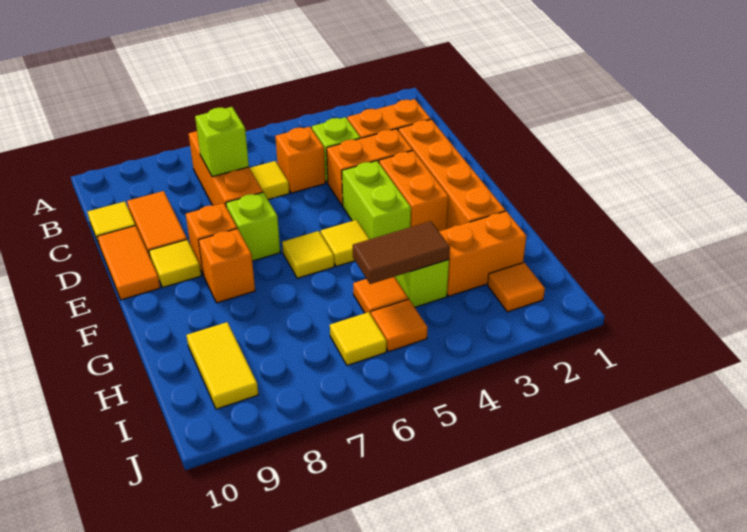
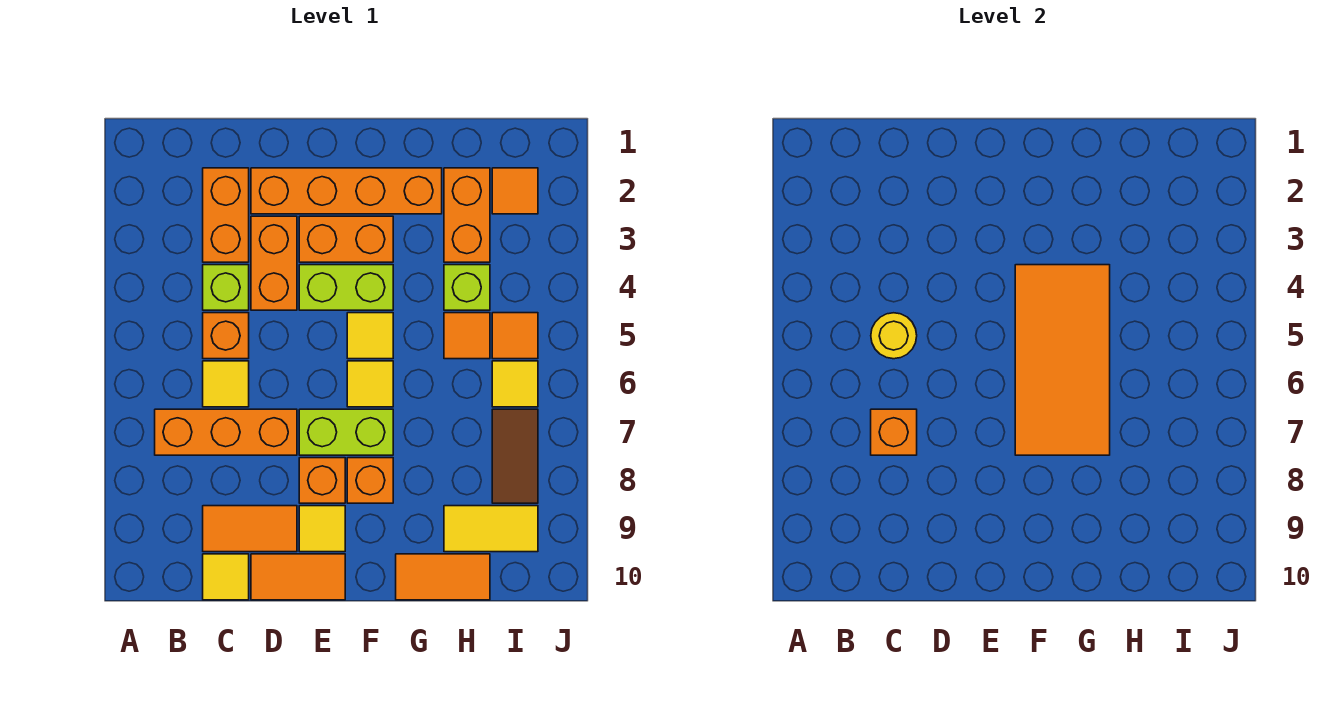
none -> yellow 1x1 round brick [871,313,917,359]
lime 1x1 brick [195,107,249,177] -> orange 1x1 brick [871,409,917,455]
lime 1x1 brick [226,192,280,261] -> lime 1x2 brick [299,409,393,455]
none -> orange 2x4 tile [1015,265,1110,455]
none -> orange 1x2 tile [396,554,490,600]
brown 1x2 tile [353,221,450,284] -> brown 1x2 tile moved to [492,409,538,503]

